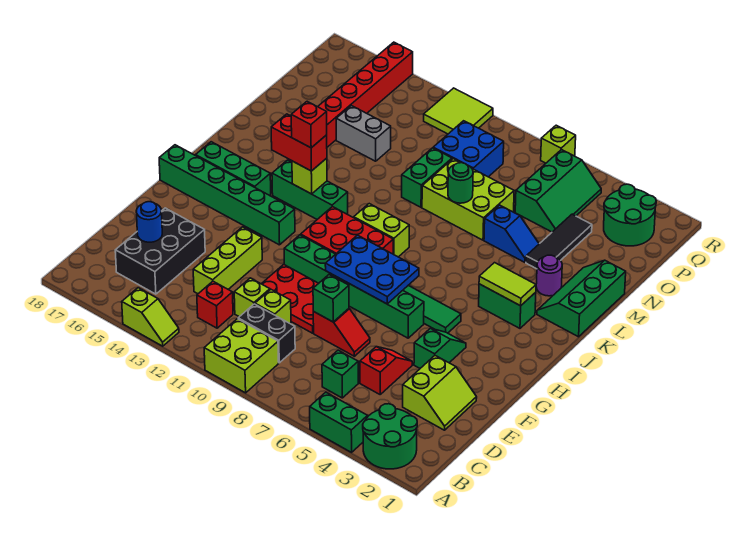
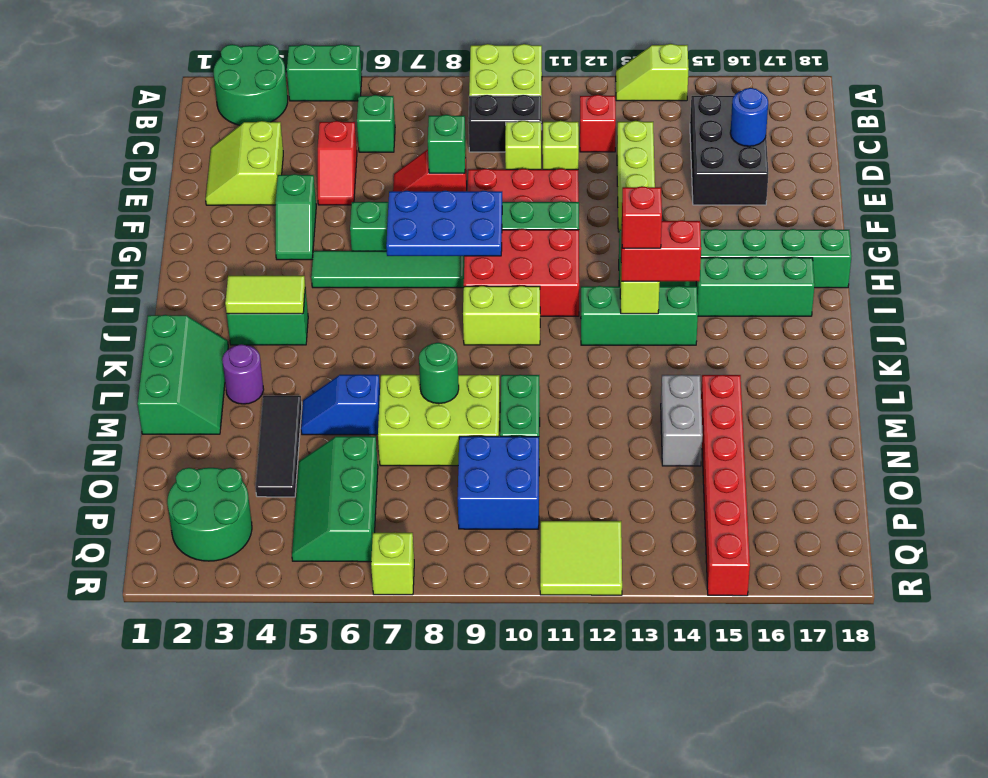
grey 1x2 brick [336,106,391,161] -> grey 1x2 brick turned to [661,375,703,466]

